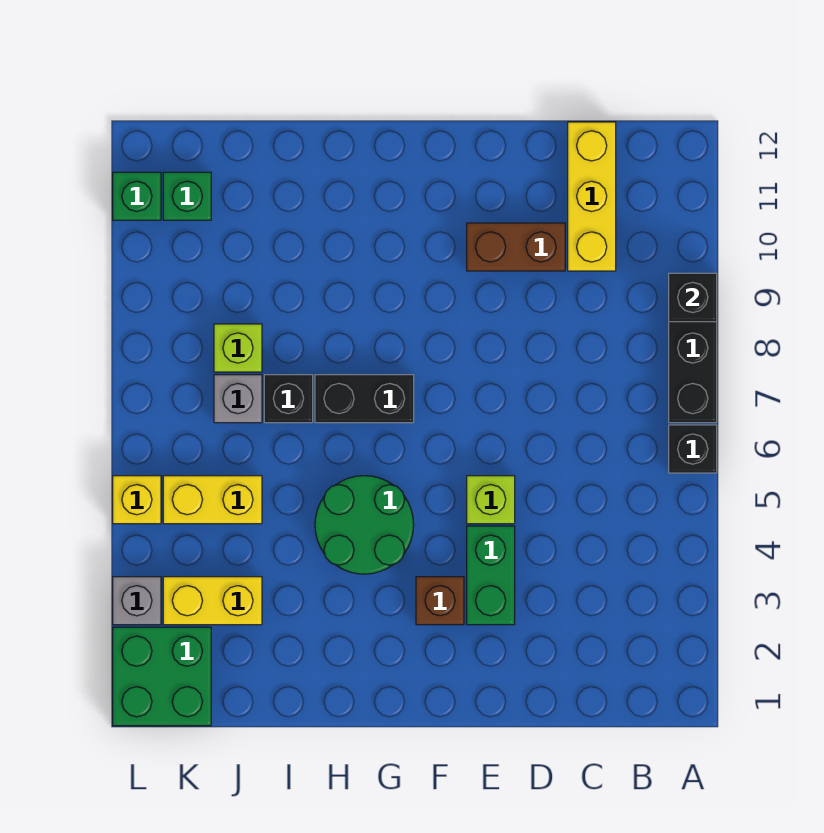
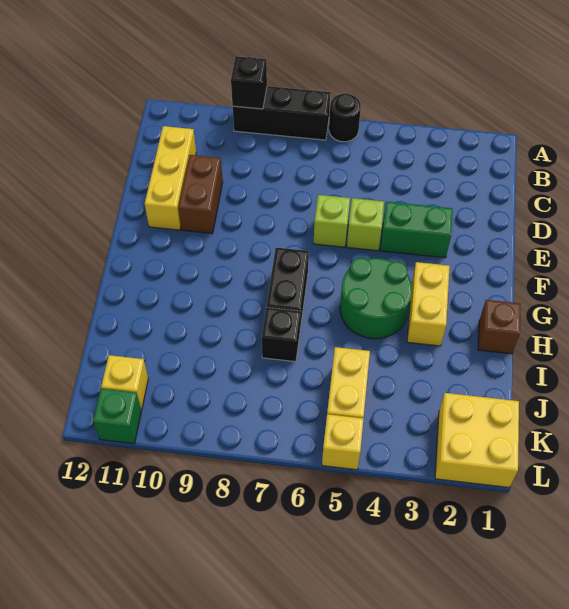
black 1x1 brick [669,425,717,473] -> black 1x1 round brick [329,93,361,142]
yellow 1x3 brick [568,122,616,271] -> yellow 1x3 brick turned to [145,126,196,230]
brown 1x1 brick [416,577,464,625] -> brown 1x1 brick moved to [478,300,520,354]
yellow 1x2 brick [163,577,262,625] -> yellow 1x2 brick moved to [407,262,450,346]
grey 1x1 brick [214,375,262,423] -> none
lime 1x1 brick [214,324,262,372] -> lime 1x1 brick moved to [314,195,350,247]
green 2x2 brick [113,627,211,726] -> yellow 2x2 brick [435,393,519,487]
green 1x1 brick [163,172,211,220] -> yellow 1x1 brick [101,355,148,410]
grey 1x1 brick [113,577,161,625] -> none

